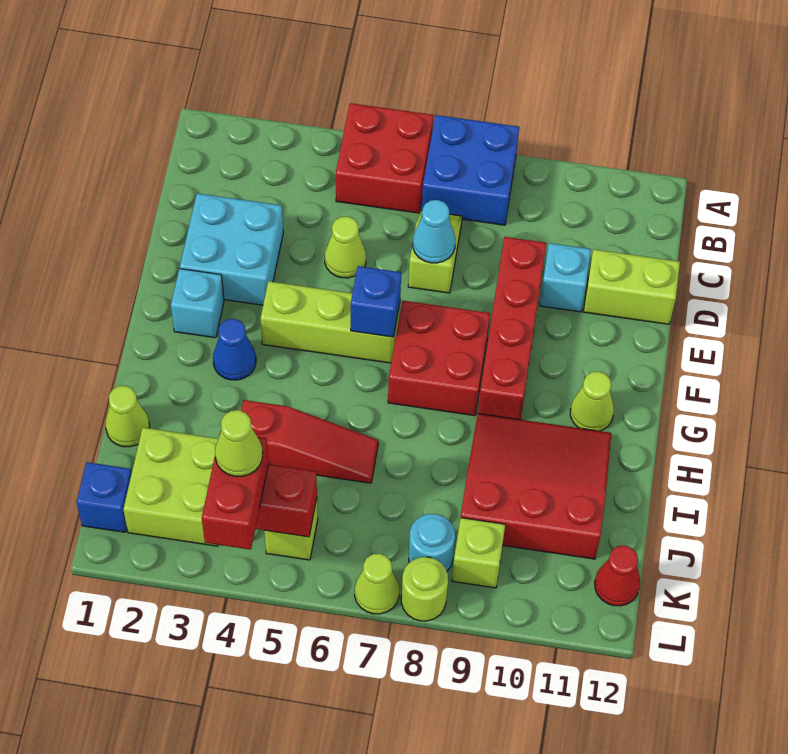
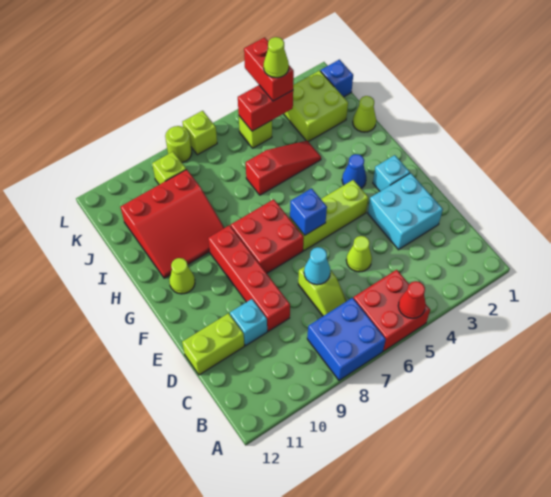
red 1x3 slope [241,400,378,483] -> red 1x3 slope turned to [246,141,321,195]
cyan 1x1 round brick [409,514,455,571] -> none
red 1x1 cone [595,546,640,606] -> red 1x1 cone moved to [398,281,426,318]
lime 1x1 cone [355,554,399,614] -> lime 1x1 brick [183,111,217,155]

